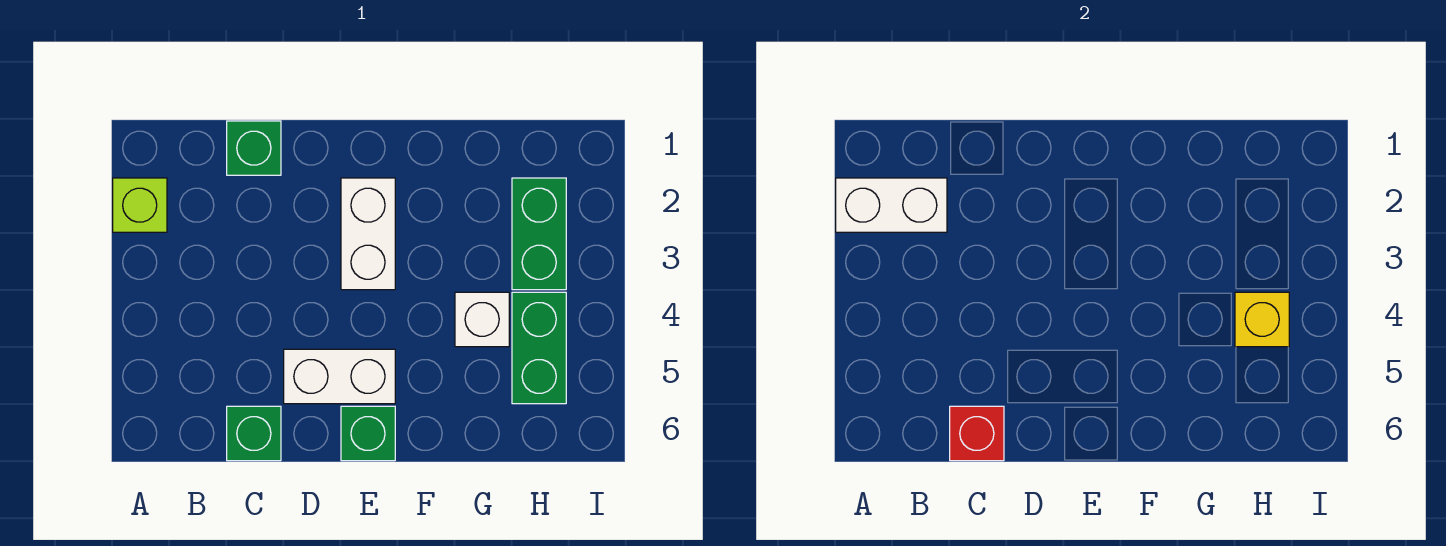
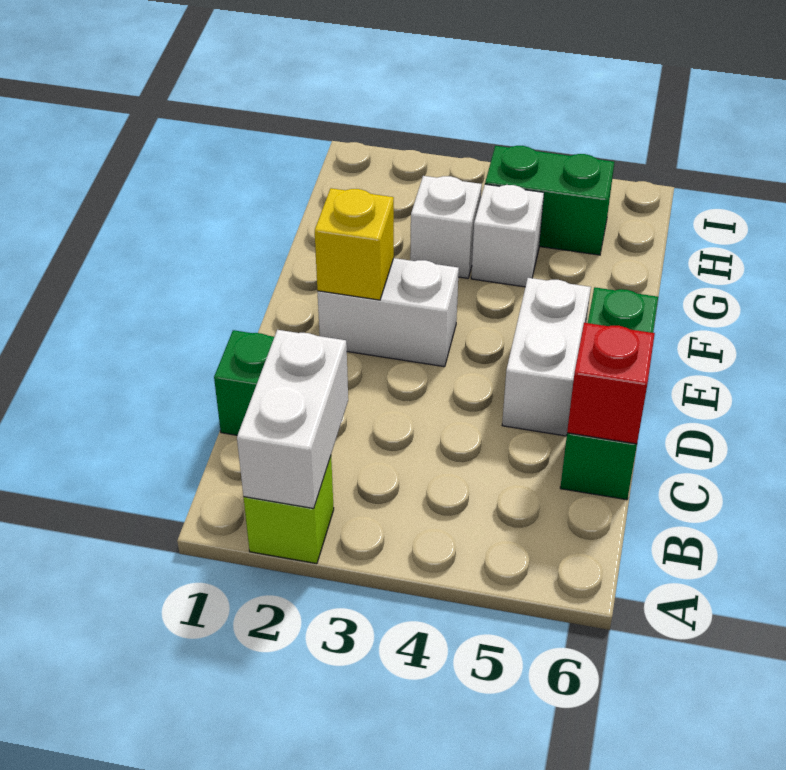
none -> white 1x1 brick [410,176,482,278]
green 1x2 brick [512,178,566,290] -> none
yellow 1x1 brick [1235,292,1289,347] -> yellow 1x1 brick moved to [315,188,394,300]

